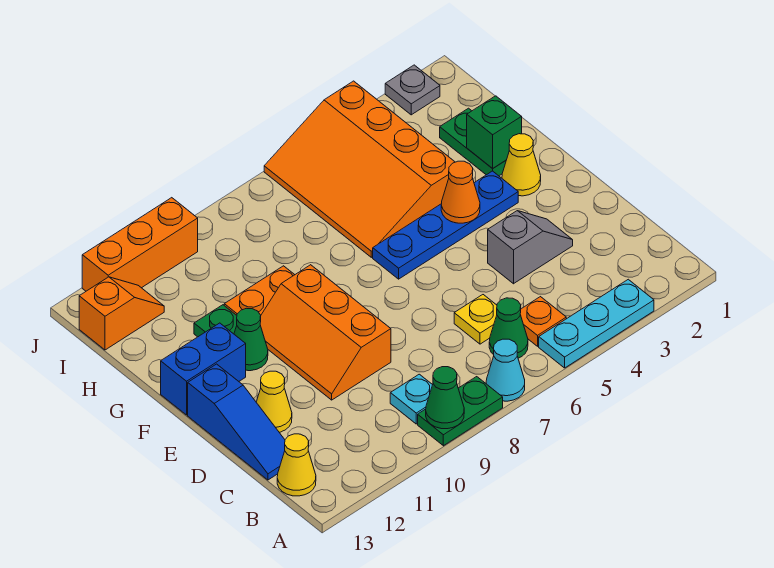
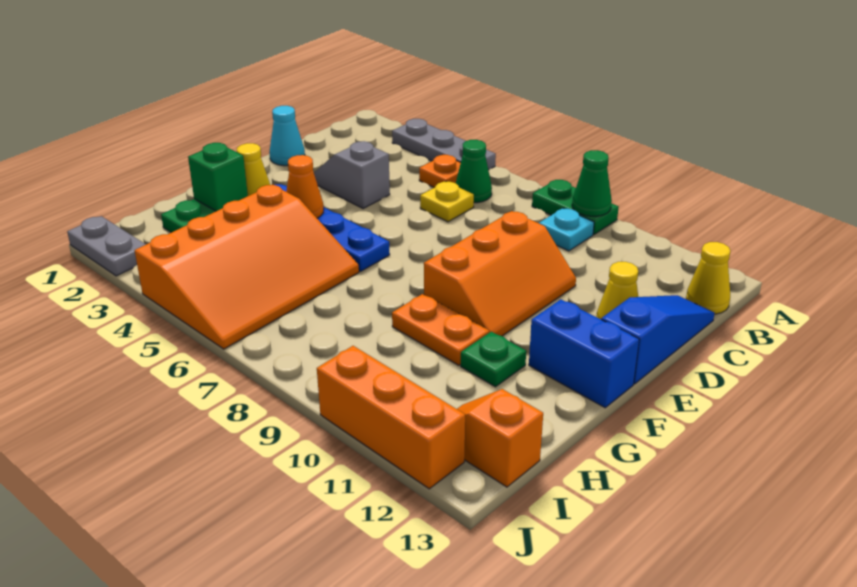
cyan 1x3 plate [539,279,654,368] -> grey 1x3 plate [392,119,496,170]
cyan 1x1 cone [486,339,525,401] -> cyan 1x1 cone moved to [269,106,305,166]
green 1x1 cone [234,308,268,371] -> none
grey 1x1 plate [385,65,440,115] -> grey 1x2 plate [67,216,146,276]

